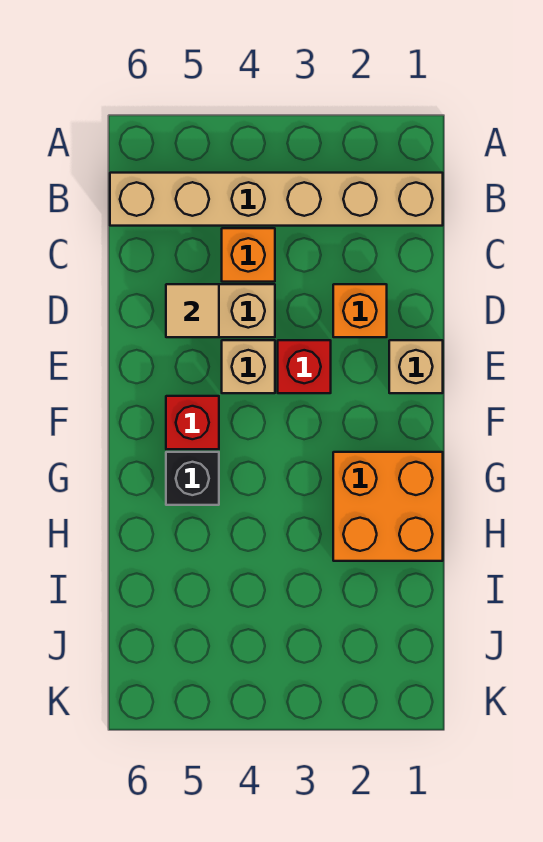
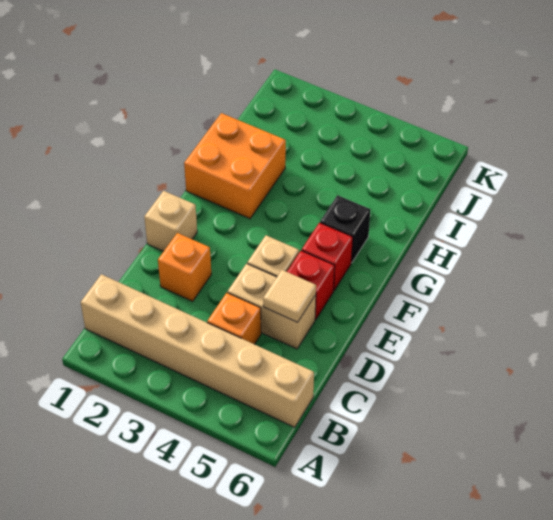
red 1x1 brick [278,340,331,393] -> red 1x1 brick moved to [287,251,335,320]

